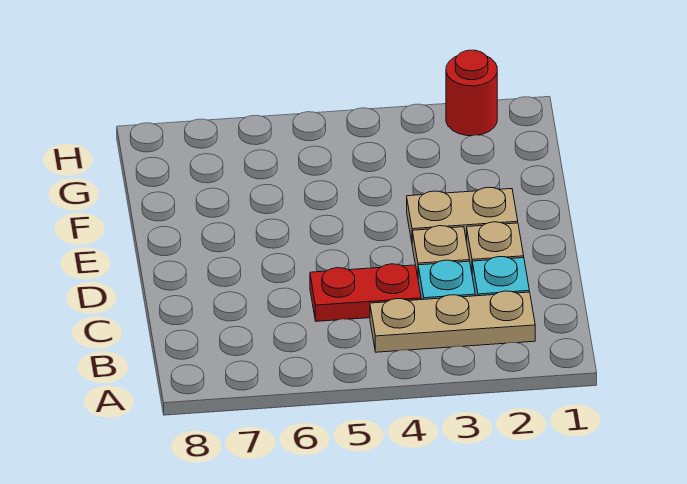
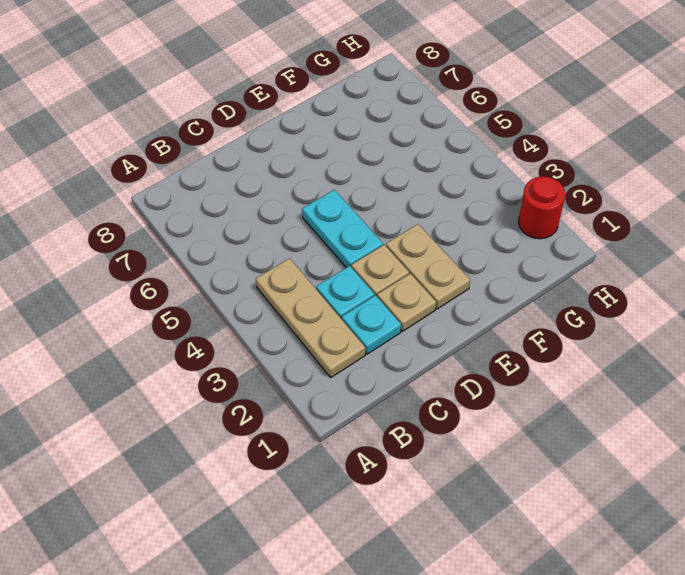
red 1x2 plate [310,264,421,321] -> none
none -> cyan 1x2 plate [302,190,383,268]

